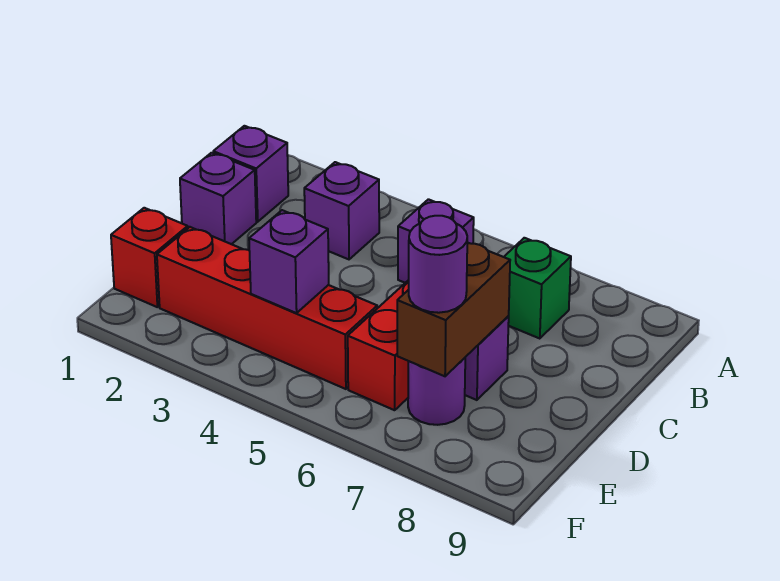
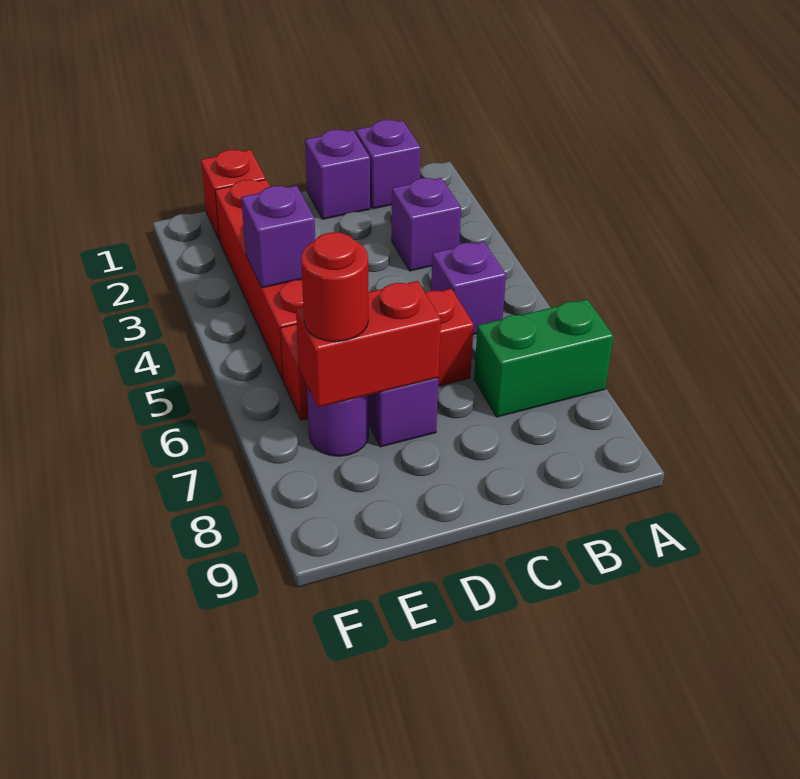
green 1x1 brick [504,238,571,339] -> green 1x2 brick [474,299,613,417]
brown 1x2 brick [397,242,510,376] -> red 1x2 brick [296,281,441,407]
purple 1x1 round brick [409,216,467,313] -> red 1x1 round brick [301,232,368,342]

